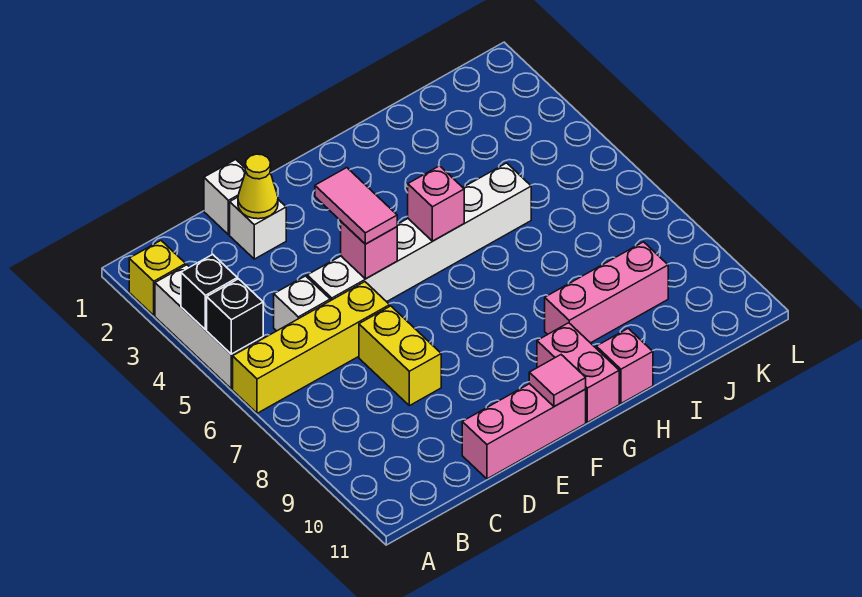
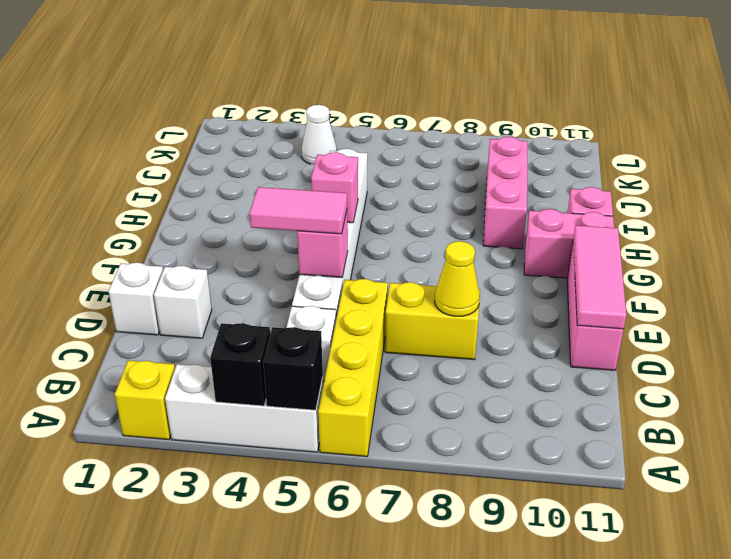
yellow 1x1 cone [238,154,278,219] -> yellow 1x1 cone moved to [435,241,480,316]
pink 1x1 tile [529,355,586,407] -> pink 1x3 tile [573,225,626,329]
none -> white 1x1 cone [302,105,337,164]

